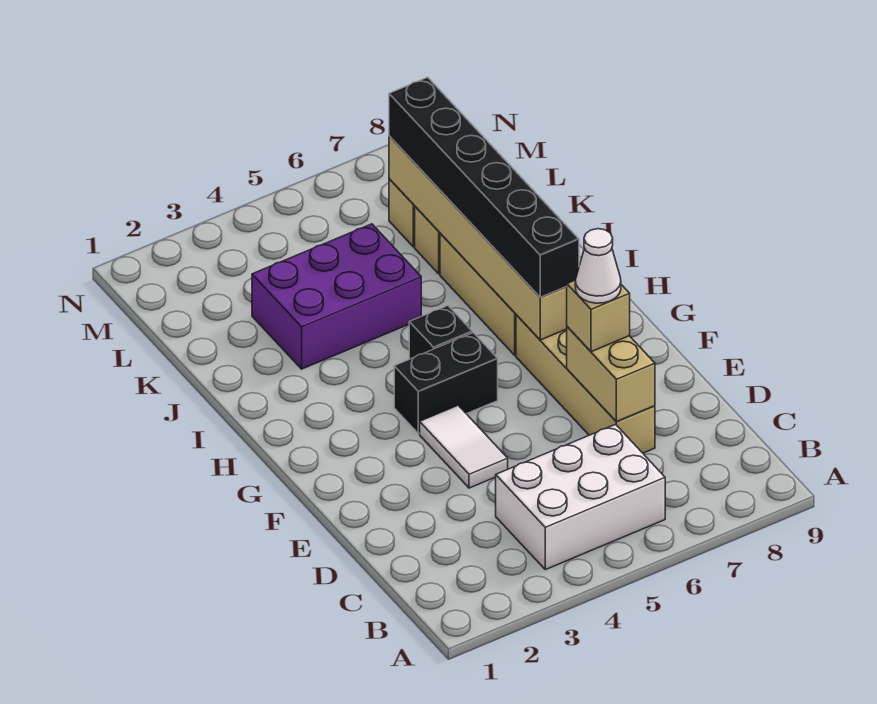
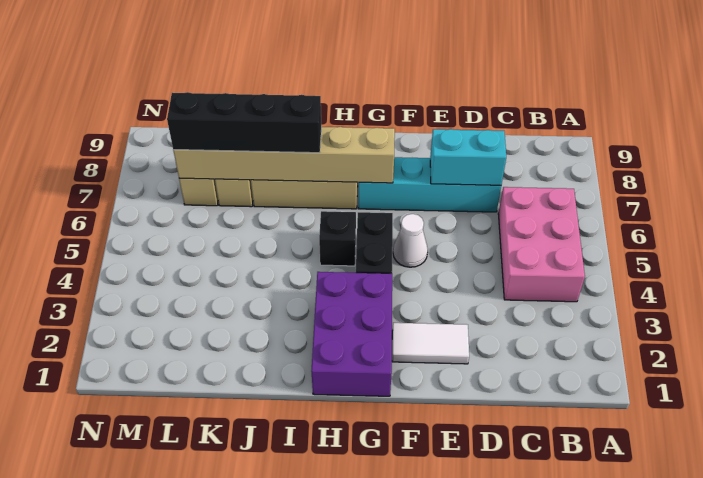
white 2x3 brick [496,424,665,570] -> pink 2x3 brick [498,187,585,302]
tan 1x4 brick [516,315,655,453] -> cyan 1x4 brick [358,157,501,212]
tan 1x2 brick [567,327,655,422] -> cyan 1x2 brick [430,129,506,185]
white 1x2 tile [420,405,508,488] -> white 1x2 tile moved to [392,323,469,364]
tan 1x1 brick [567,280,630,352] -> none
white 1x1 cone [575,229,621,303] -> white 1x1 cone moved to [393,214,428,267]
black 1x6 brick [389,77,579,297] -> black 1x4 brick [167,92,322,153]
purple 2x3 brick [252,224,421,369] -> purple 2x3 brick moved to [311,272,392,396]

